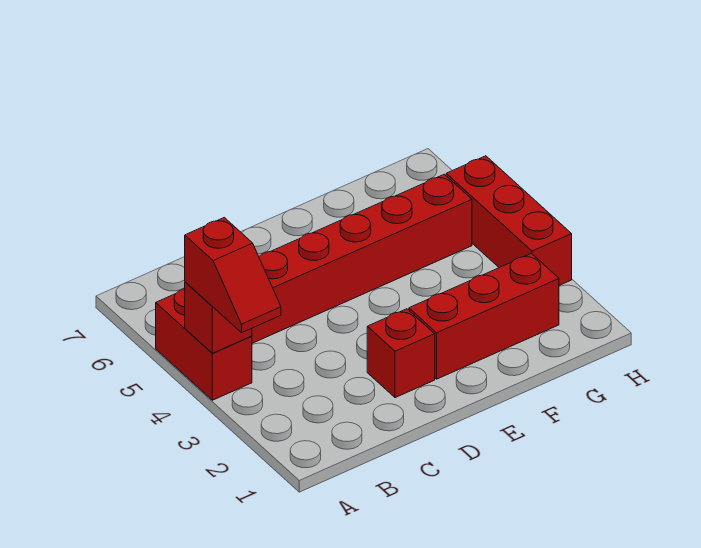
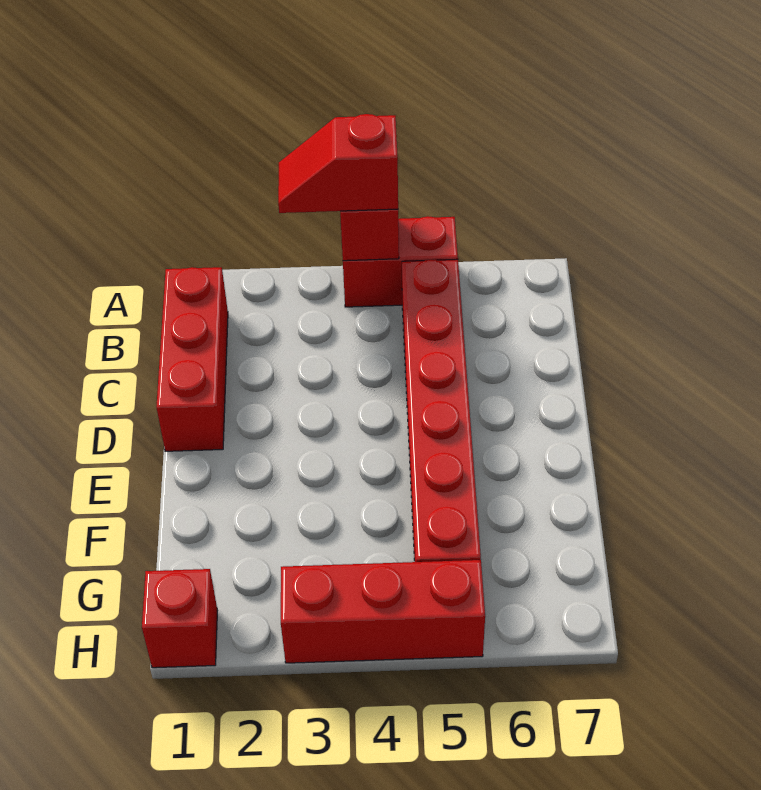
red 1x1 brick [367,309,435,398] -> red 1x1 brick moved to [142,569,218,668]
red 1x3 brick [409,253,559,379] -> red 1x3 brick moved to [156,267,228,451]

